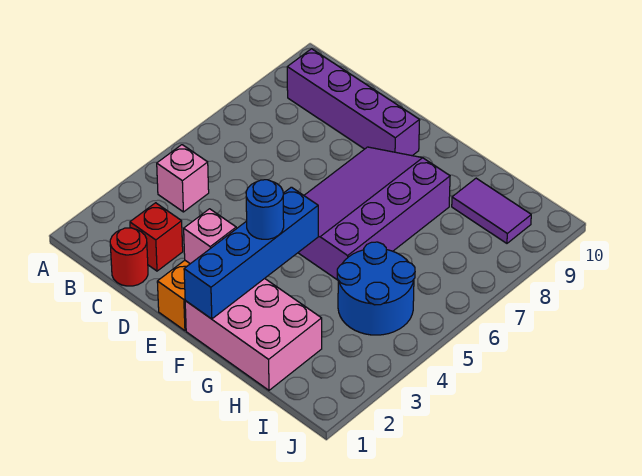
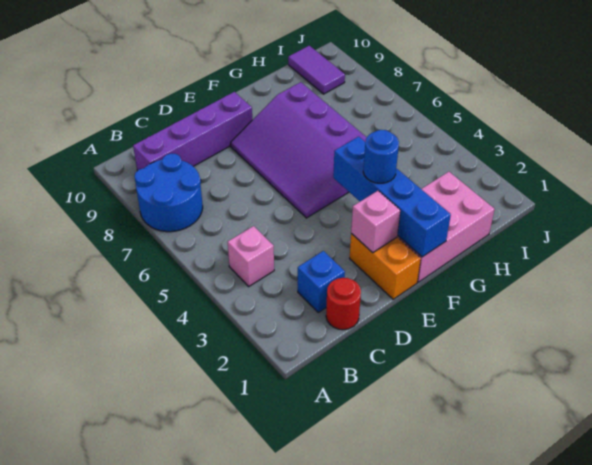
red 1x1 brick [130,203,183,271] -> blue 1x1 brick [298,251,345,312]
blue 2x2 round brick [337,242,415,335] -> blue 2x2 round brick moved to [134,153,203,232]
purple 1x2 tile [452,178,531,243] -> purple 1x2 tile turned to [288,46,345,94]

